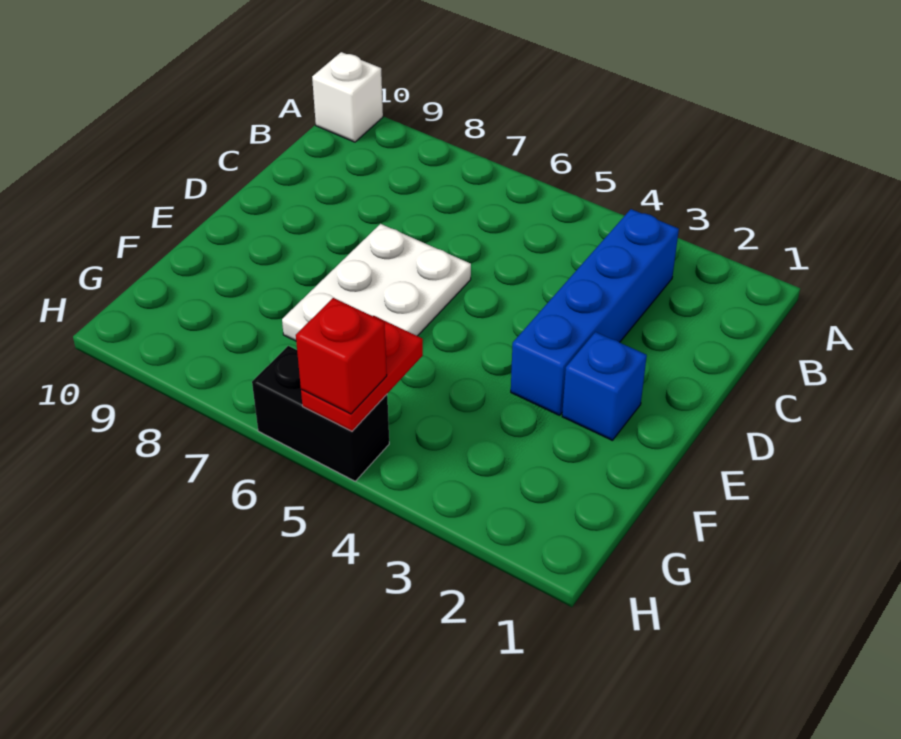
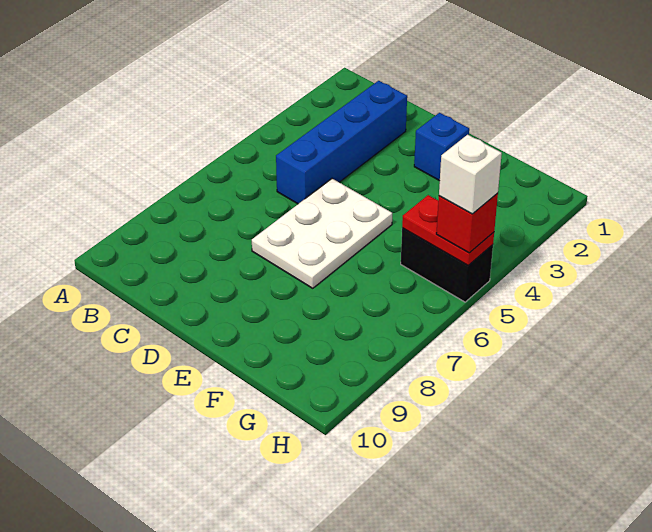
white 1x1 brick [312,52,383,142] -> white 1x1 brick moved to [439,135,502,214]
blue 1x4 brick [511,209,679,415] -> blue 1x4 brick turned to [276,81,407,204]
white 2x3 plate [282,224,471,341] -> white 2x3 plate turned to [252,179,392,288]
black 1x2 brick [252,346,389,481] -> black 1x2 brick turned to [401,228,493,302]

